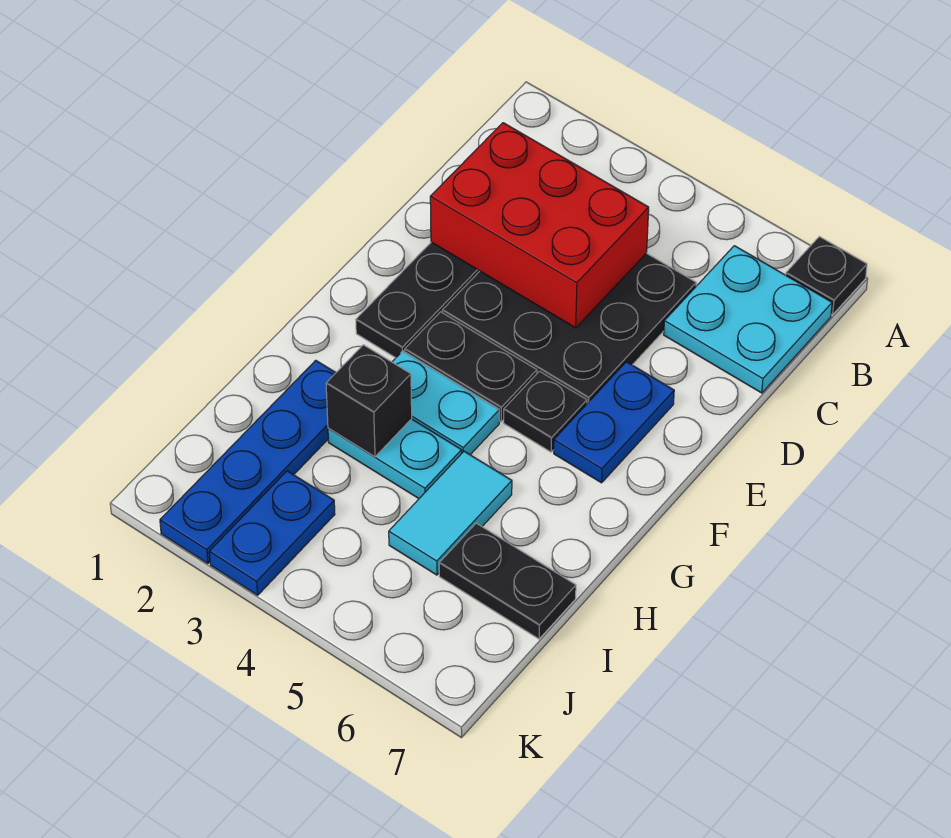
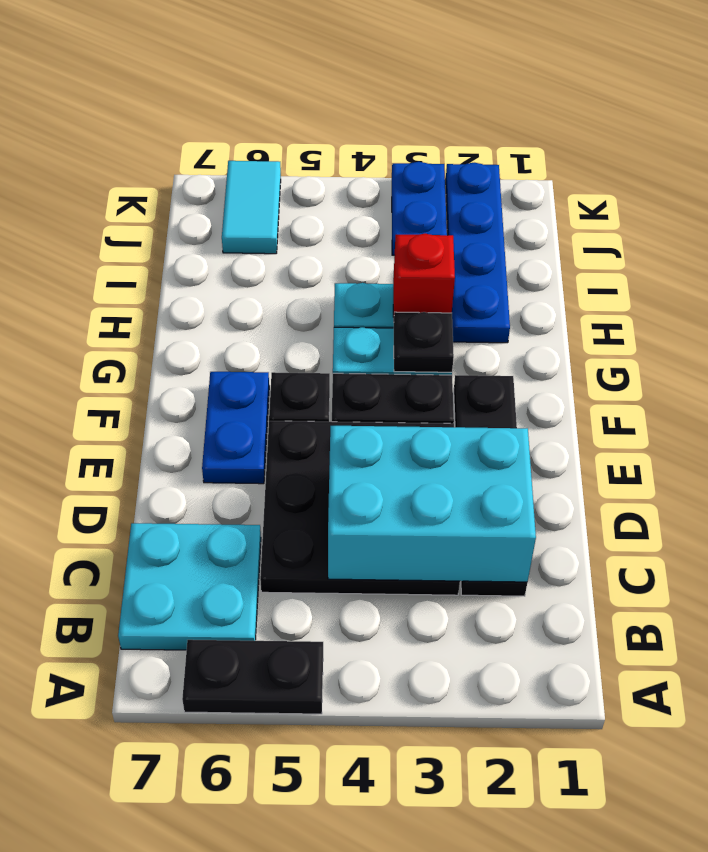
black 1x1 plate [786,237,867,315] -> black 1x1 plate moved to [394,312,454,372]
red 2x3 brick [430,123,649,328] -> cyan 2x3 brick [328,426,536,582]
black 1x1 brick [326,345,412,457] -> red 1x1 brick [393,234,455,317]
cyan 1x2 tile [389,451,512,575] -> cyan 1x2 tile moved to [222,161,281,254]
black 1x2 plate [439,523,576,639] -> black 1x2 plate moved to [182,640,323,714]

